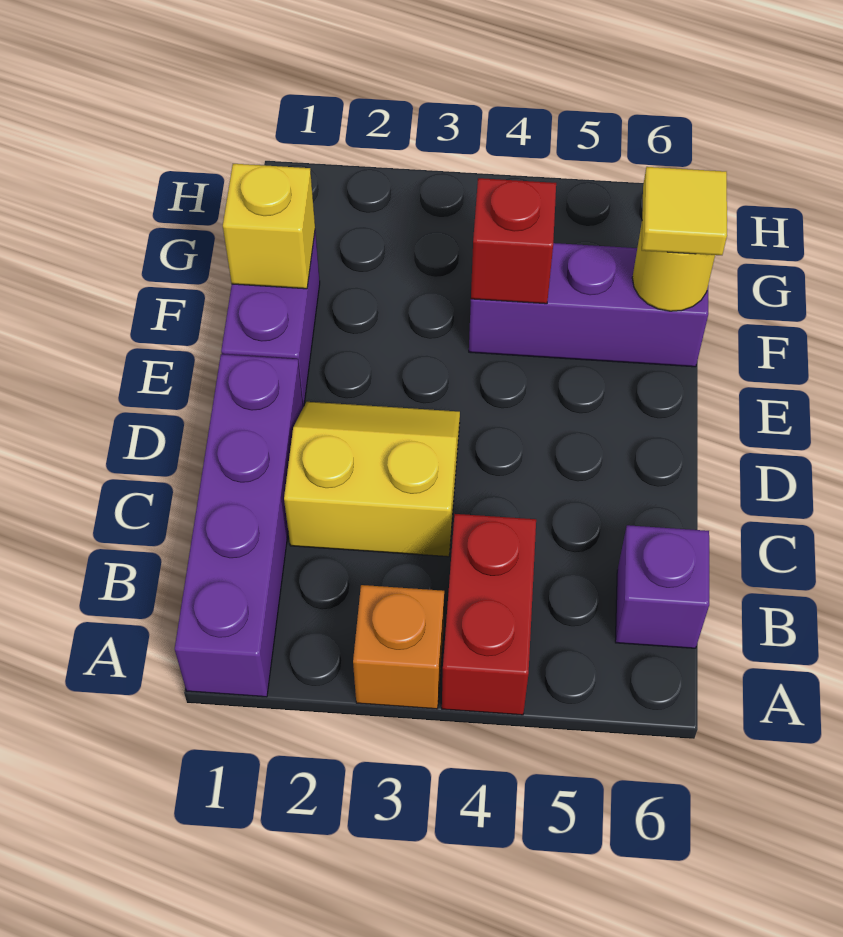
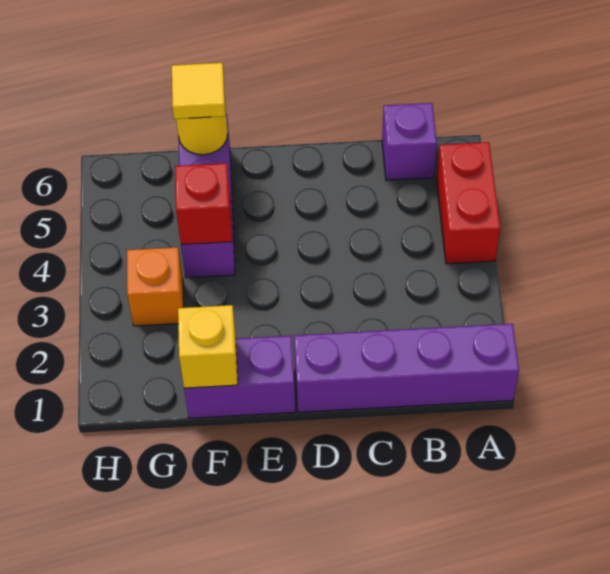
orange 1x1 brick [353,585,444,709] -> orange 1x1 brick moved to [127,247,184,326]
red 1x2 brick [442,514,536,715] -> red 1x2 brick turned to [437,142,500,264]
yellow 2x2 slope [284,402,460,557] -> none

